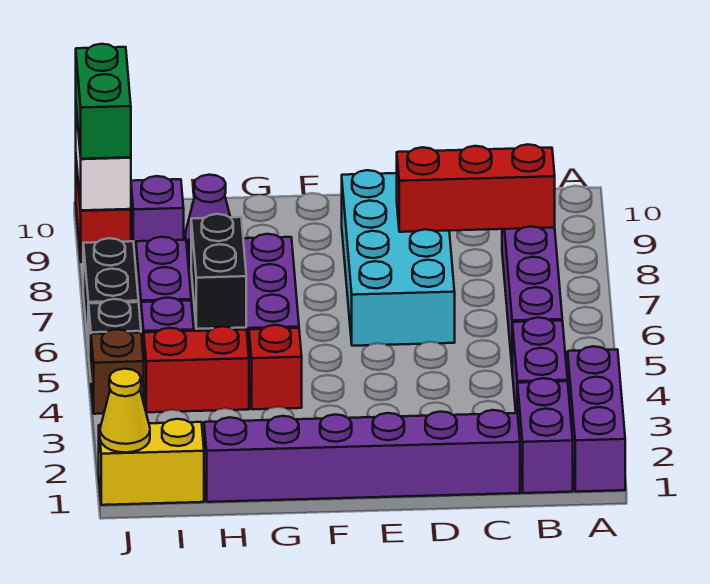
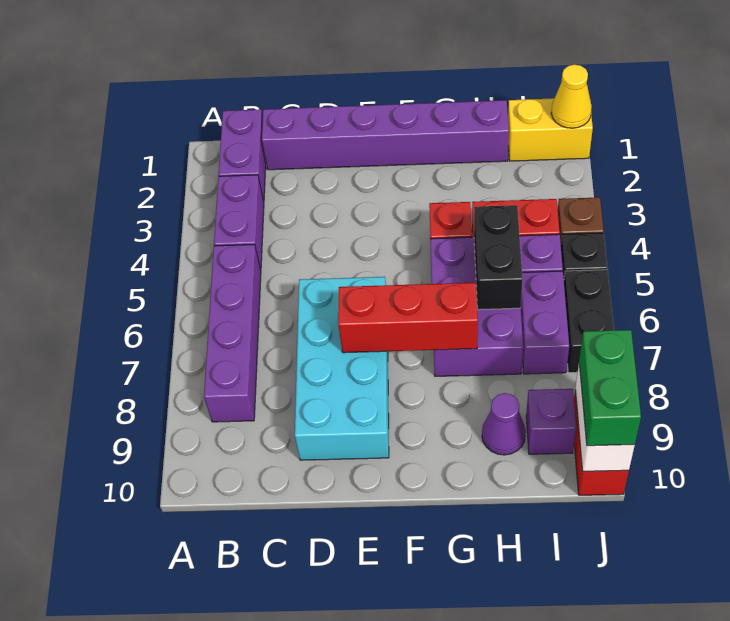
purple 1x3 brick [568,346,625,492] -> none
red 1x3 brick [397,144,555,232] -> red 1x3 brick moved to [338,283,478,353]

